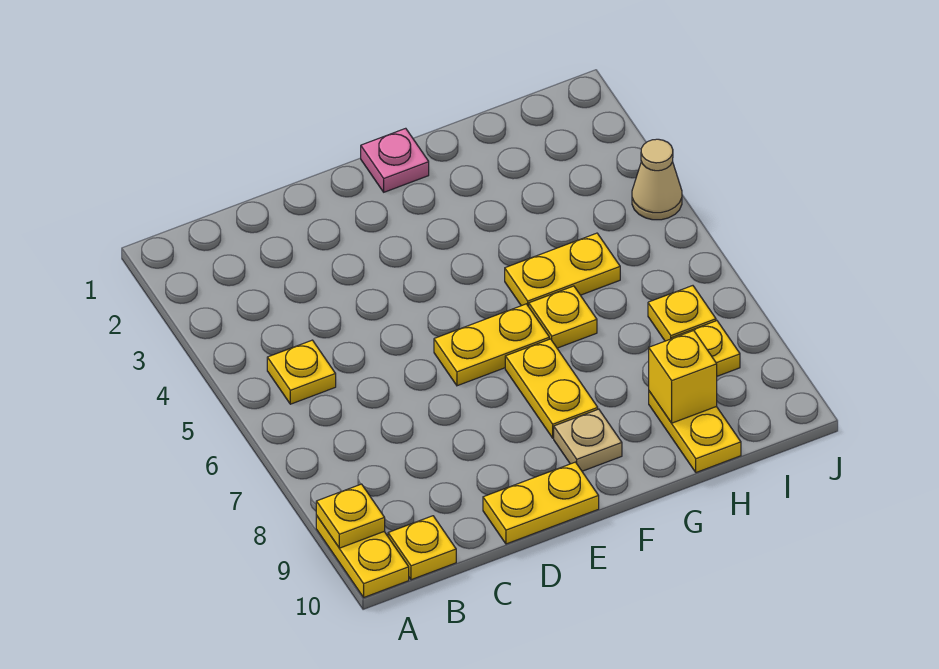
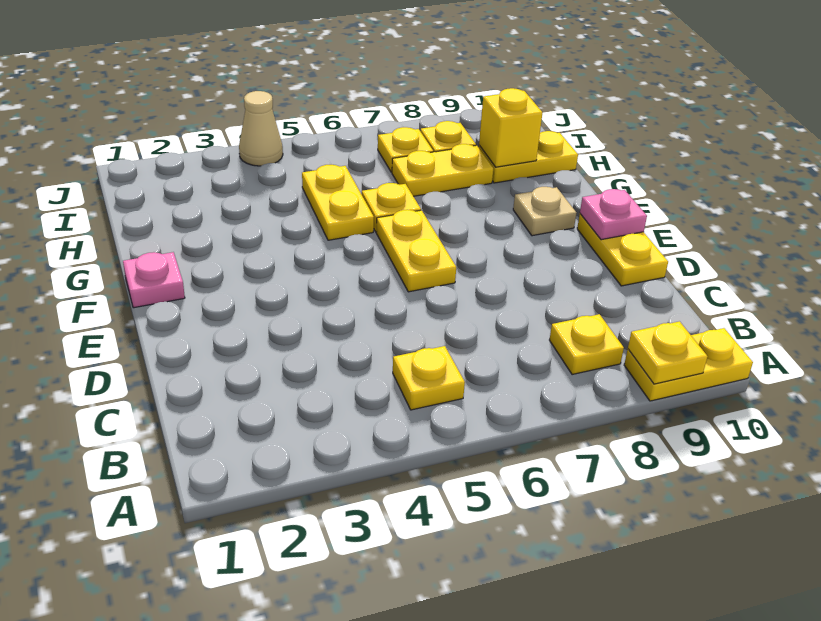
yellow 1x1 plate [388,516,456,580] -> yellow 1x1 plate moved to [550,314,624,375]
none -> pink 1x1 plate [580,189,647,240]
yellow 1x2 plate [505,339,598,438] -> yellow 1x2 plate moved to [392,144,493,196]

